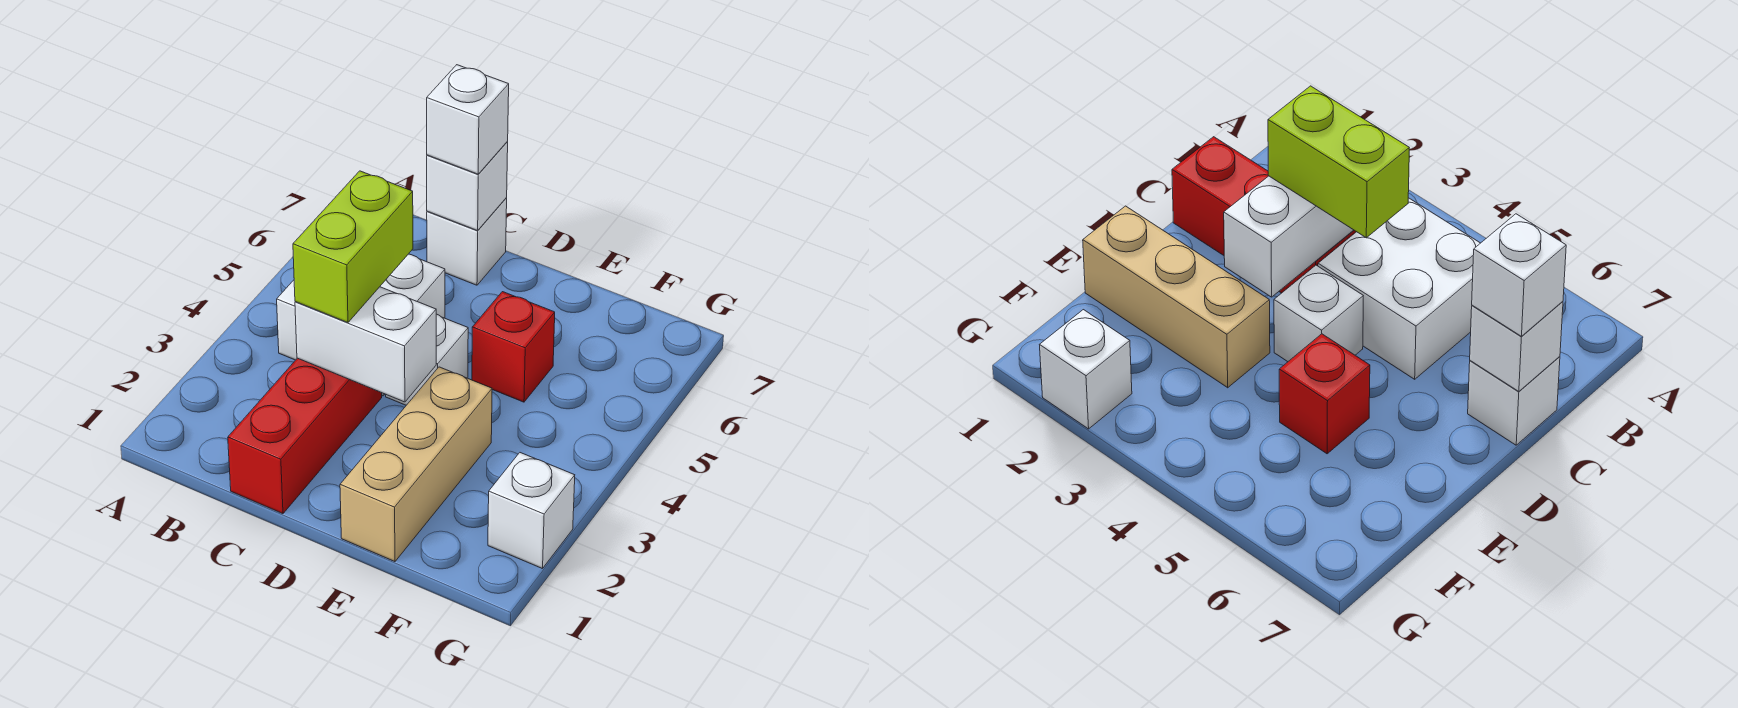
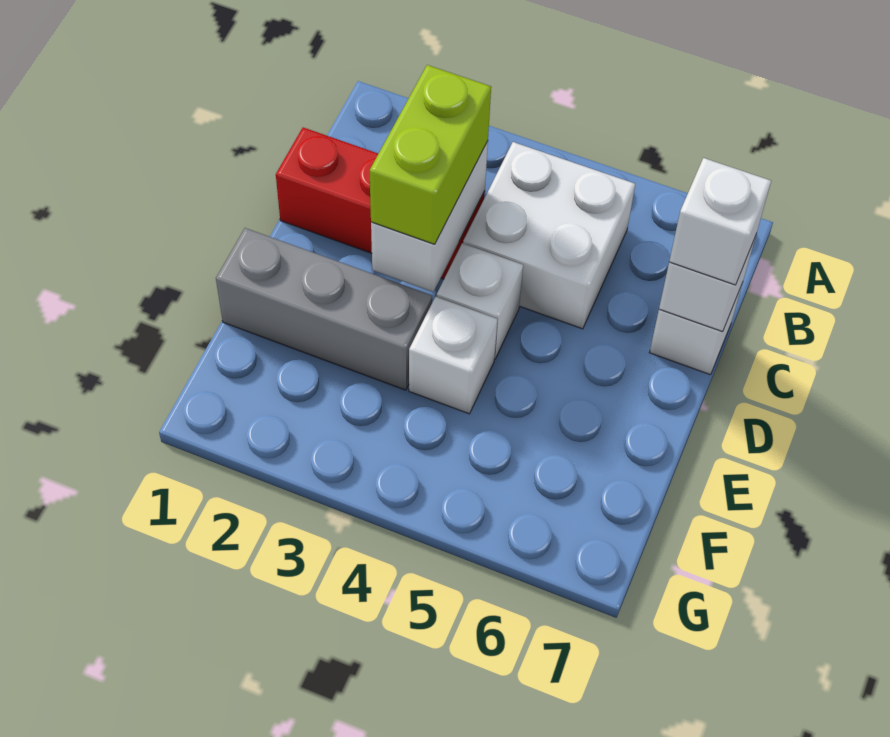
lime 1x2 brick [293,171,413,323] -> lime 1x2 brick turned to [370,65,491,244]
tan 1x3 brick [340,367,492,562] -> grey 1x3 brick [216,228,432,390]
red 1x1 brick [472,292,555,402] -> none
white 1x1 brick [488,453,575,569] -> white 1x1 brick moved to [409,297,497,414]

